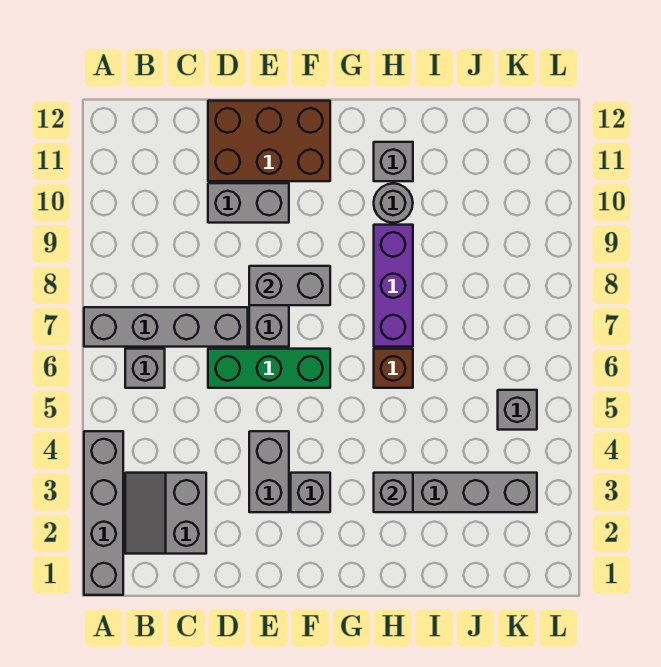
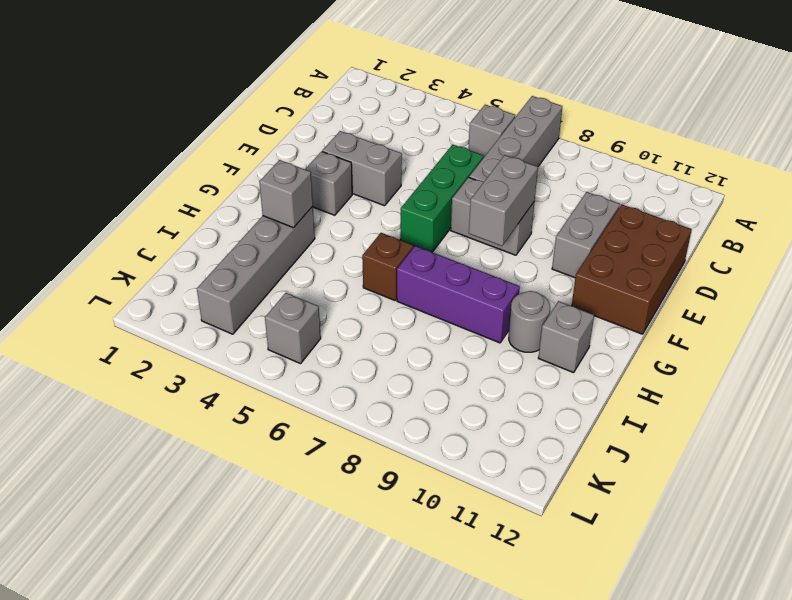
grey 1x4 brick [84,431,123,595] -> none
grey 2x2 slope [125,473,206,554] -> none

